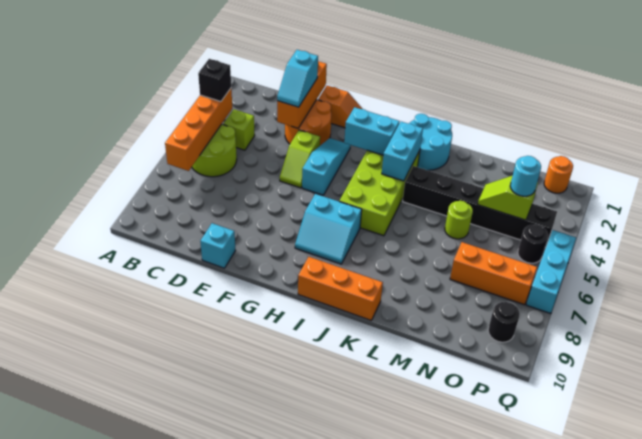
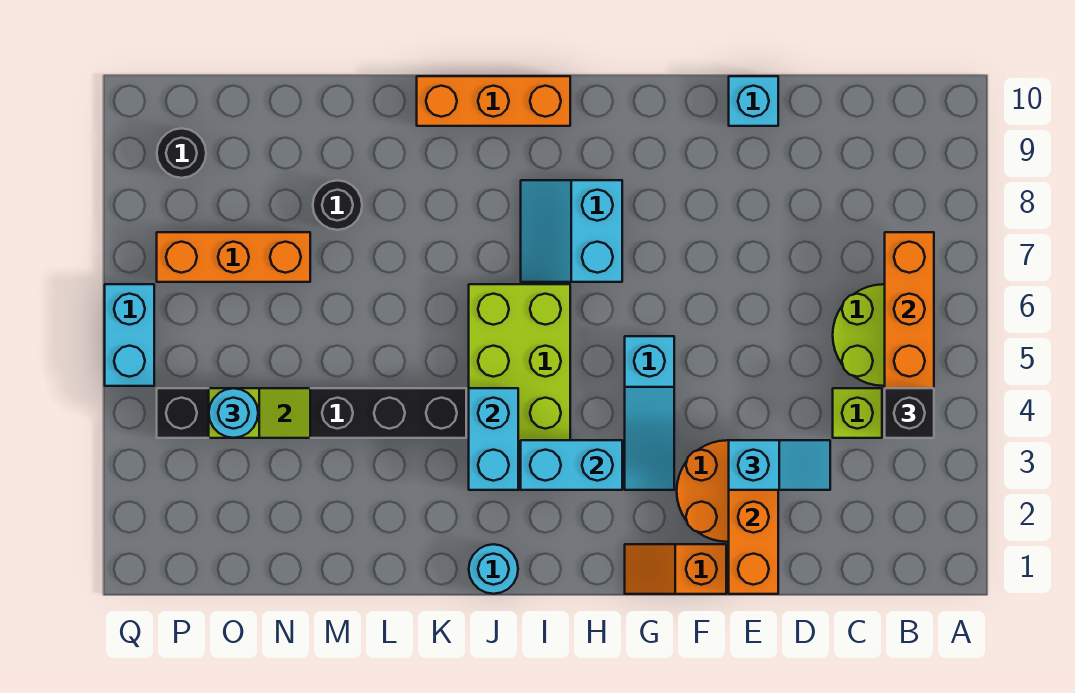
cyan 1x2 slope [277,50,318,107] -> cyan 1x2 slope turned to [729,440,830,490]
lime 1x2 slope [280,130,320,188] -> none
cyan 2x2 slope [295,194,362,264] -> cyan 2x2 slope turned to [521,180,622,282]
cyan 2x2 round brick [409,114,452,170] -> cyan 1x1 round brick [469,544,518,594]
lime 1x1 round brick [445,201,473,239] -> none
orange 1x1 round brick [544,156,573,193] -> none
black 1x1 round brick [518,225,548,263] -> black 1x1 round brick moved to [313,180,362,230]
cyan 1x3 brick [526,230,576,314] -> cyan 1x2 brick [105,284,154,386]

